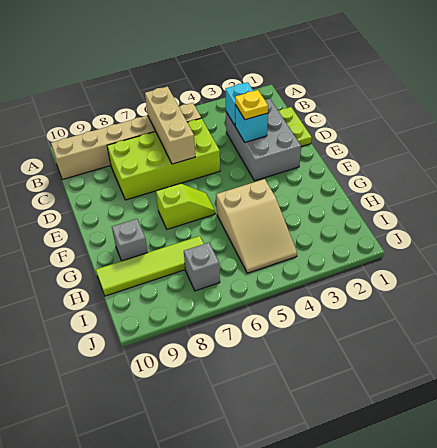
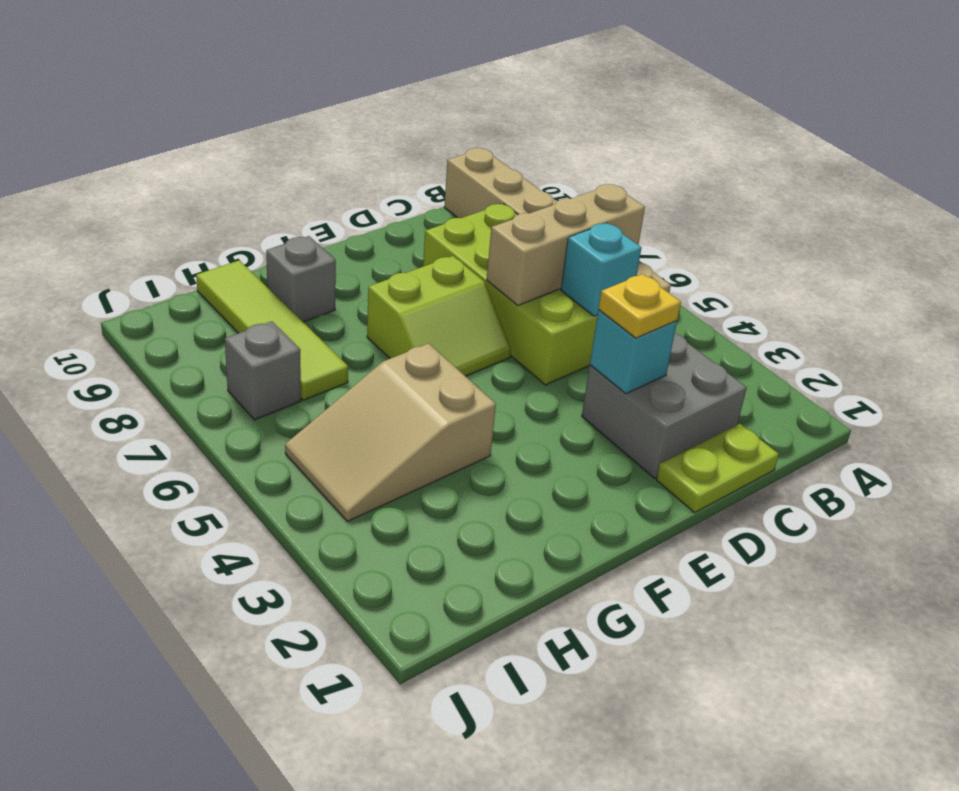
grey 2x3 brick [226,99,301,181] -> grey 2x2 brick [582,334,747,478]
cyan 1x1 brick [226,82,253,126] -> cyan 1x1 brick moved to [561,223,641,316]
lime 1x2 slope [156,183,215,229] -> lime 2x2 slope [367,256,511,376]

